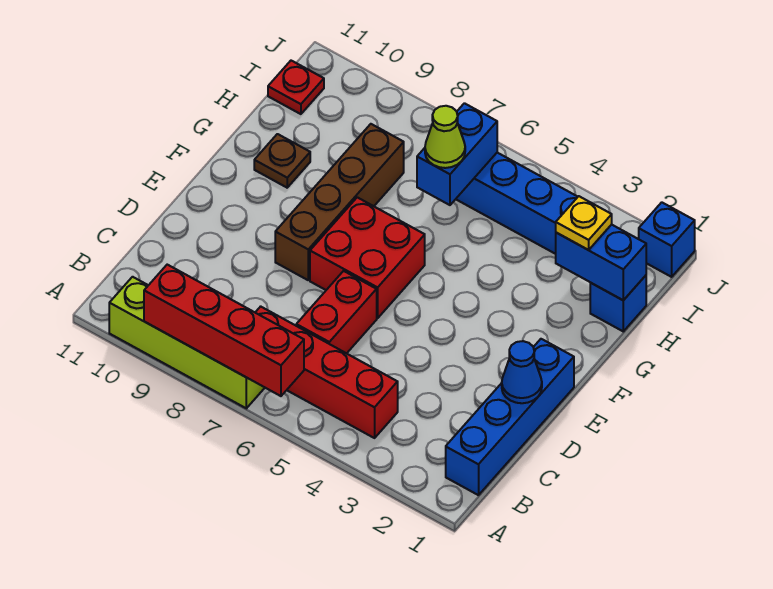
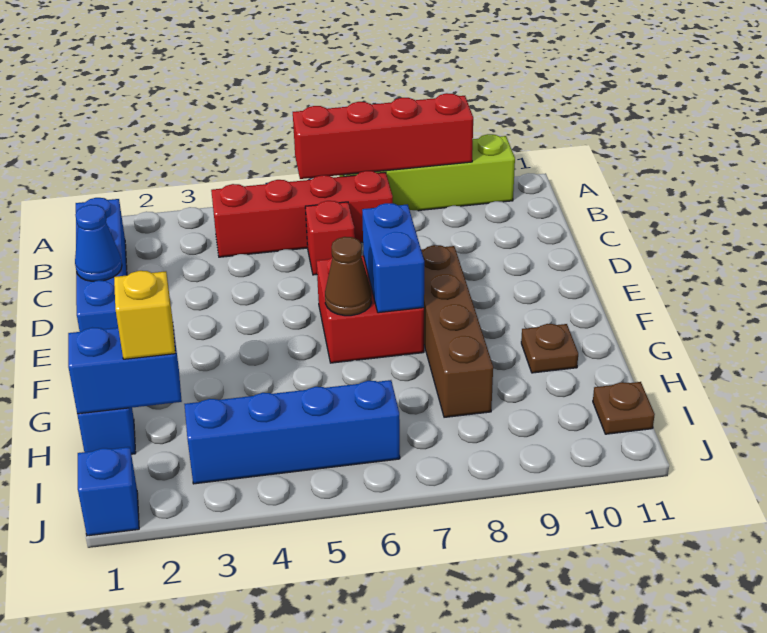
red 1x2 brick [296,271,377,353] -> red 1x1 brick [305,201,355,275]
none -> brown 1x1 cone [325,237,372,316]
yellow 1x1 plate [556,196,612,250] -> yellow 1x1 brick [114,271,175,359]
blue 1x2 brick [417,103,497,205] -> blue 1x2 brick moved to [362,203,424,313]
lime 1x1 cone [425,106,465,168] -> none
red 1x1 plate [268,61,324,114] -> brown 1x1 plate [593,382,655,434]

